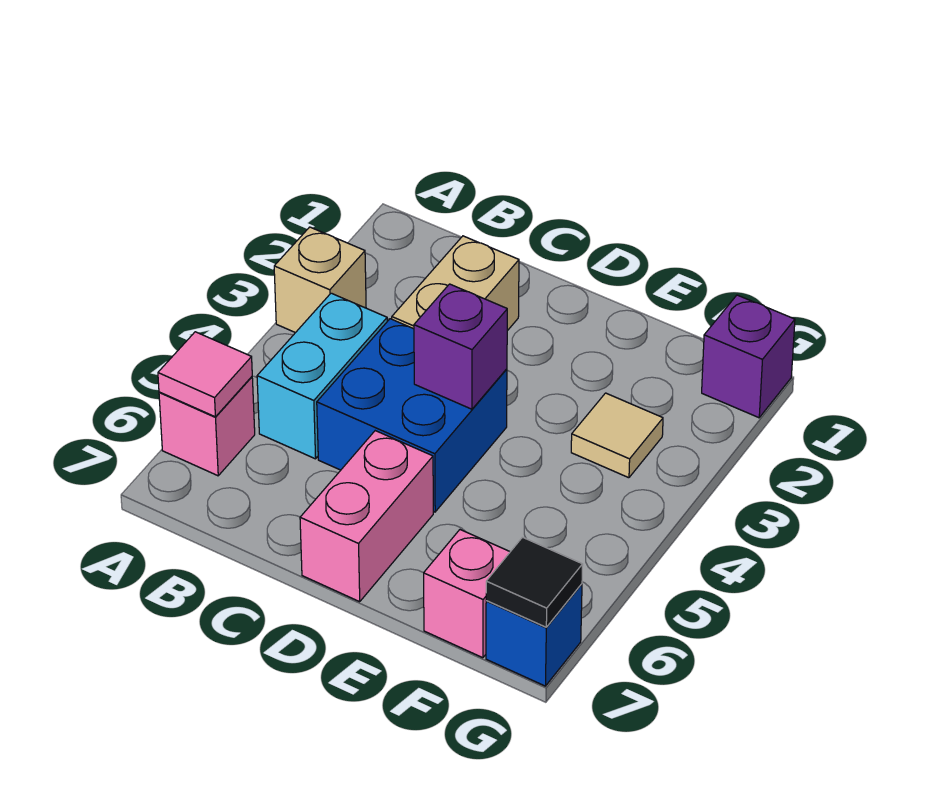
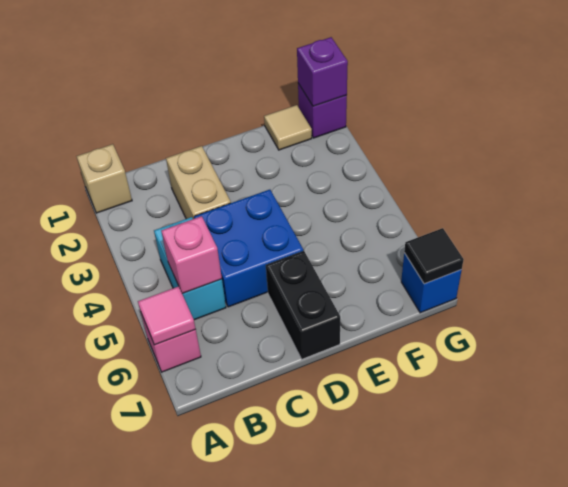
tan 1x1 brick [274,227,366,333] -> tan 1x1 brick moved to [76,144,132,213]
purple 1x1 brick [414,284,507,409] -> purple 1x1 brick moved to [297,37,348,106]
pink 1x2 brick [300,431,433,602] -> black 1x2 brick [266,251,340,359]
tan 1x1 tile [571,393,663,478] -> tan 1x1 tile moved to [264,105,312,150]
pink 1x1 brick [424,530,510,658] -> pink 1x1 brick moved to [161,216,222,294]

